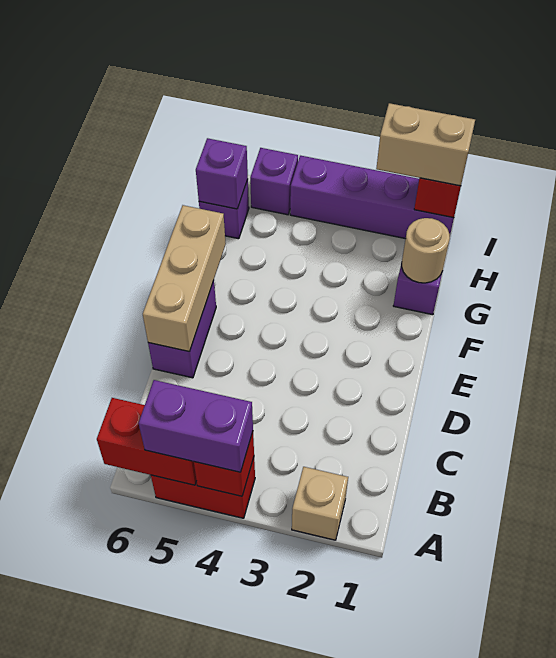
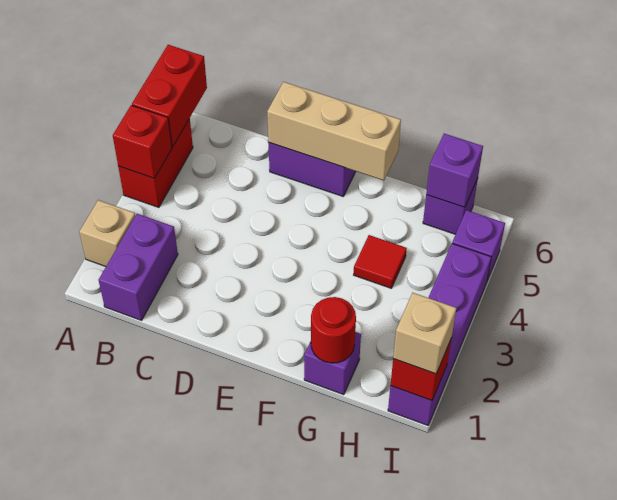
purple 1x2 brick [139,380,253,472] -> purple 1x2 brick moved to [99,214,178,320]
tan 1x1 round brick [402,218,450,283] -> red 1x1 round brick [311,297,356,363]
none -> red 1x1 tile [354,235,407,288]
tan 1x2 brick [376,103,475,186] -> tan 1x1 brick [393,293,456,374]

